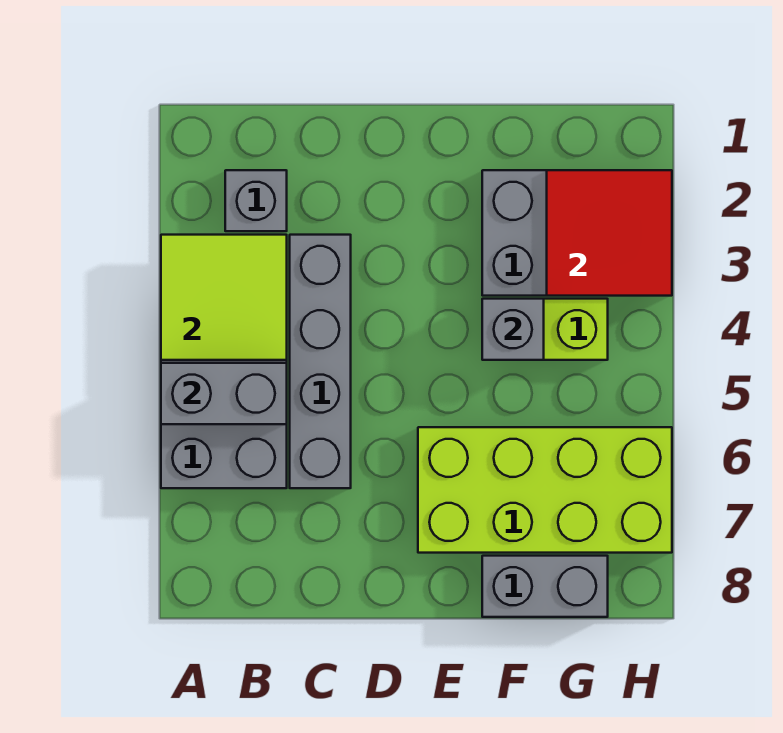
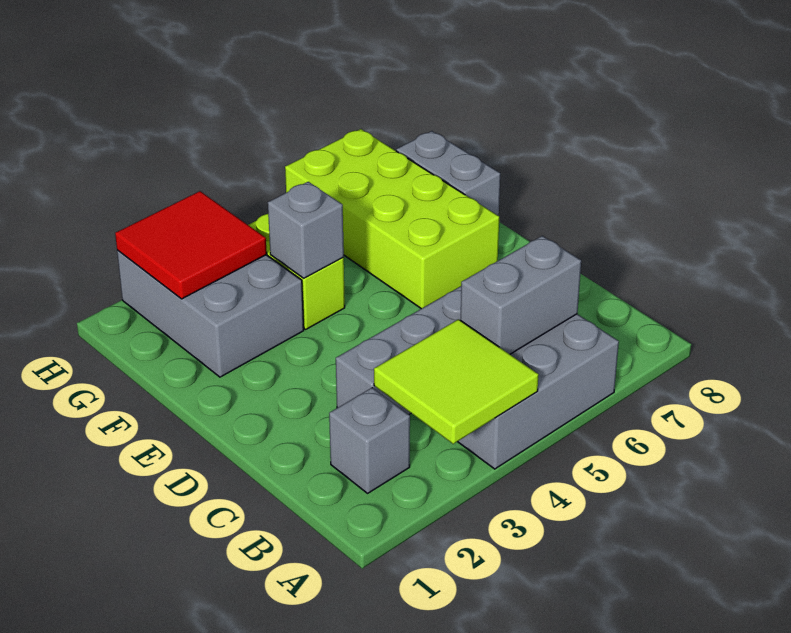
grey 1x2 brick [161,363,287,424] -> grey 1x2 brick turned to [460,236,581,354]

